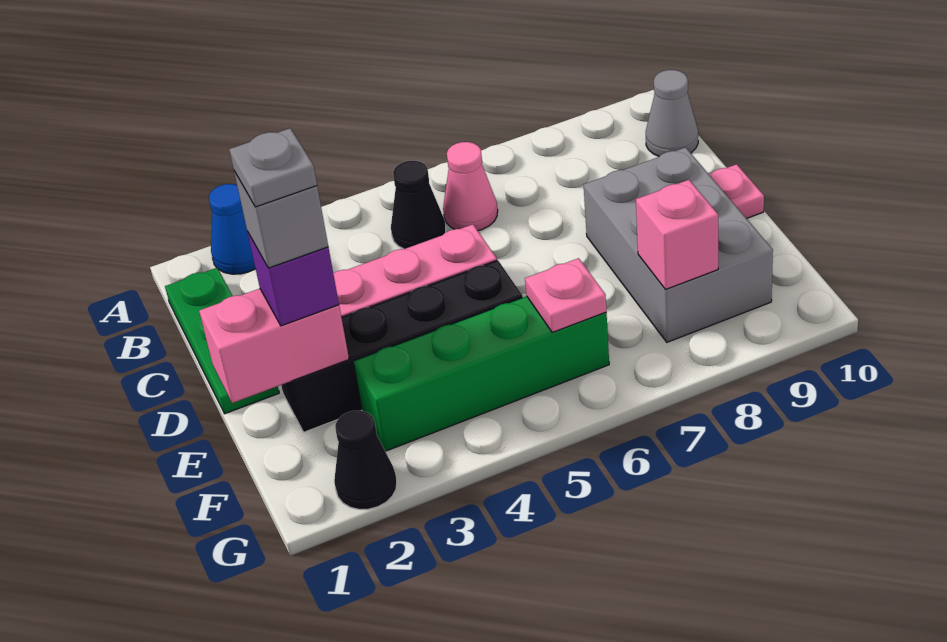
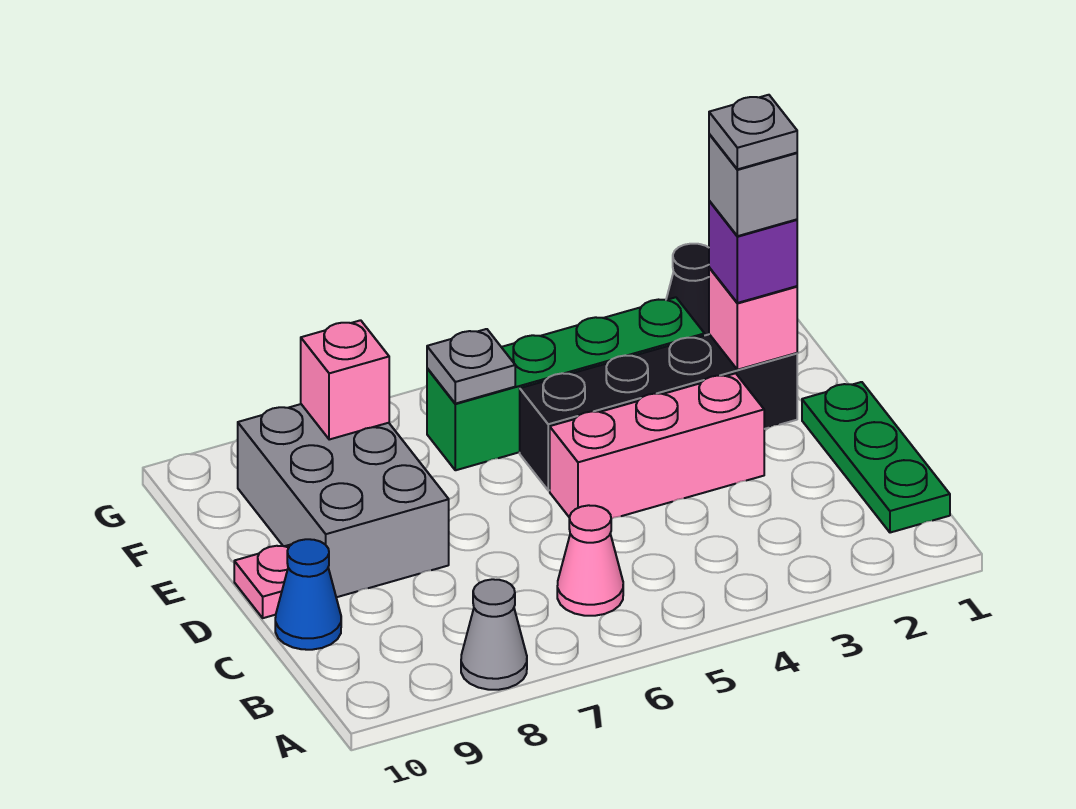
blue 1x1 cone [209,184,256,274] -> blue 1x1 cone moved to [275,539,341,650]
black 1x1 cone [391,161,446,249] -> none
grey 1x1 cone [646,70,698,156] -> grey 1x1 cone moved to [461,579,527,690]
pink 1x2 brick [199,289,349,403] -> pink 1x1 brick [709,268,797,370]
pink 1x1 plate [525,258,607,333] -> grey 1x1 plate [427,329,515,404]

